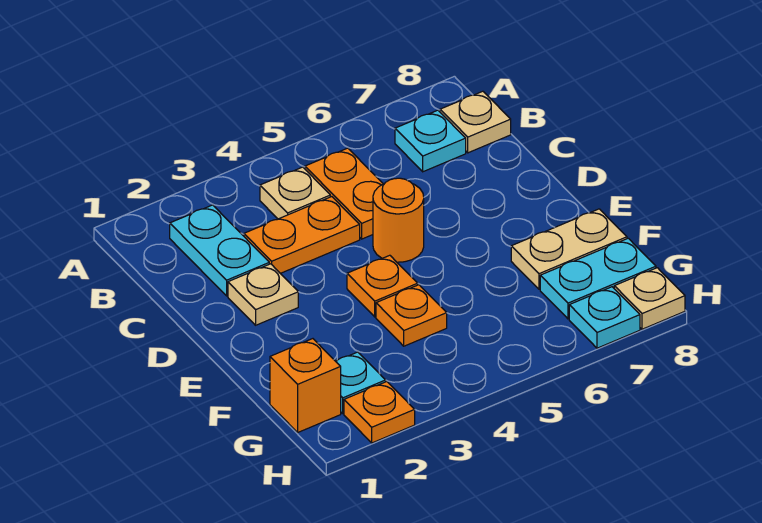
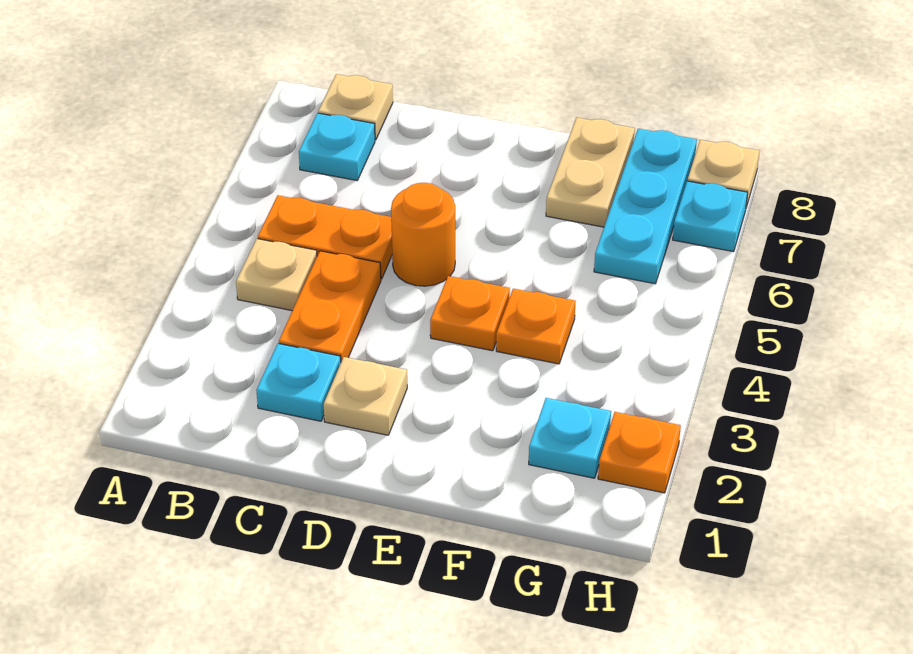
cyan 1x2 plate [170,205,269,296] -> cyan 1x1 plate [256,343,341,421]
orange 1x1 brick [270,339,341,432] -> none
cyan 1x2 plate [540,238,656,319] -> cyan 1x3 plate [594,129,697,284]

